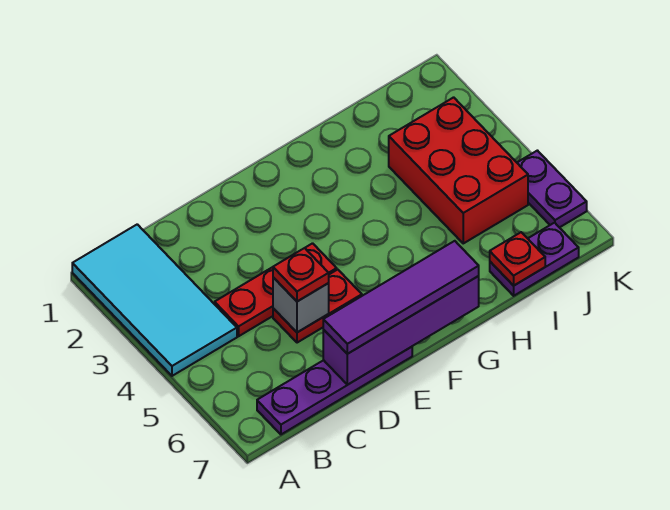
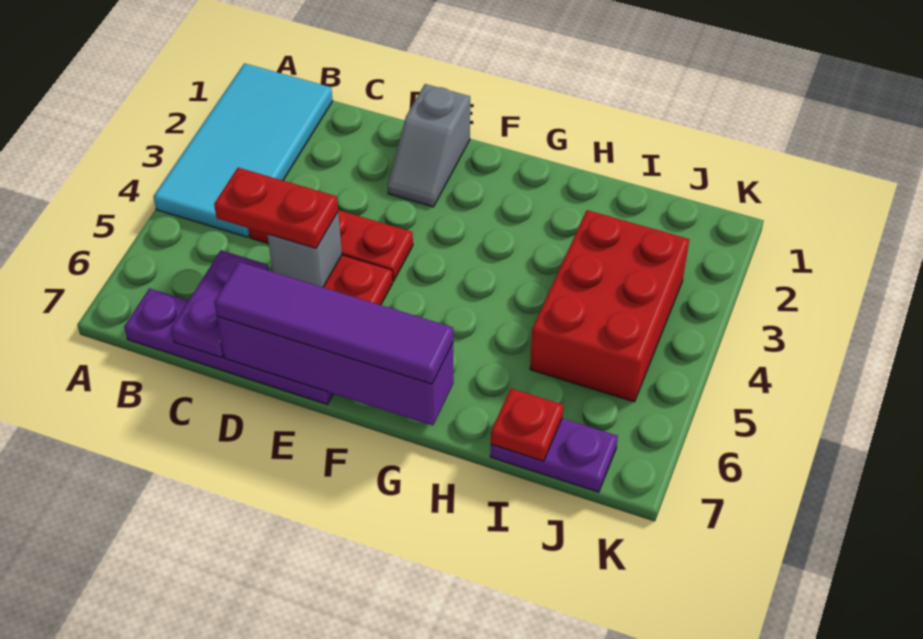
red 1x1 plate [273,248,329,301] -> red 1x2 plate [214,168,338,248]
none -> grey 1x2 slope [388,84,470,207]
purple 1x2 plate [517,151,587,228] -> purple 1x2 plate moved to [171,250,269,358]

